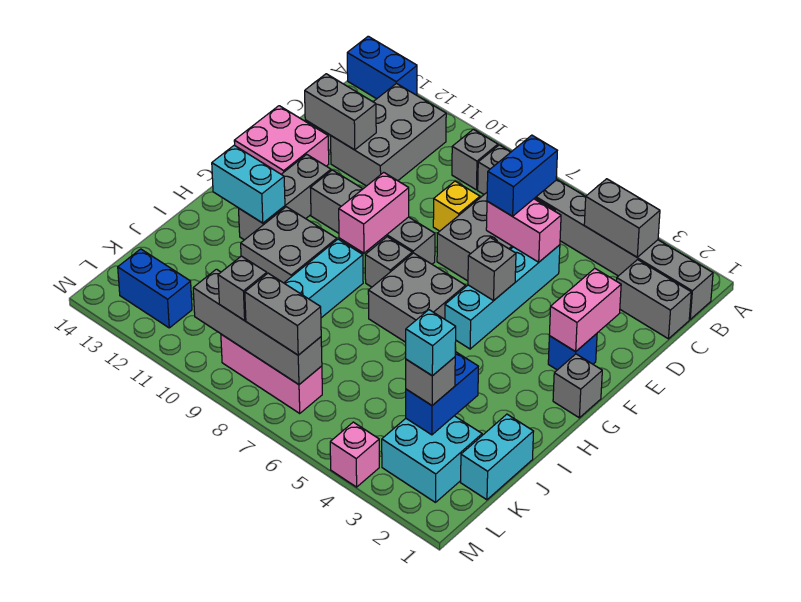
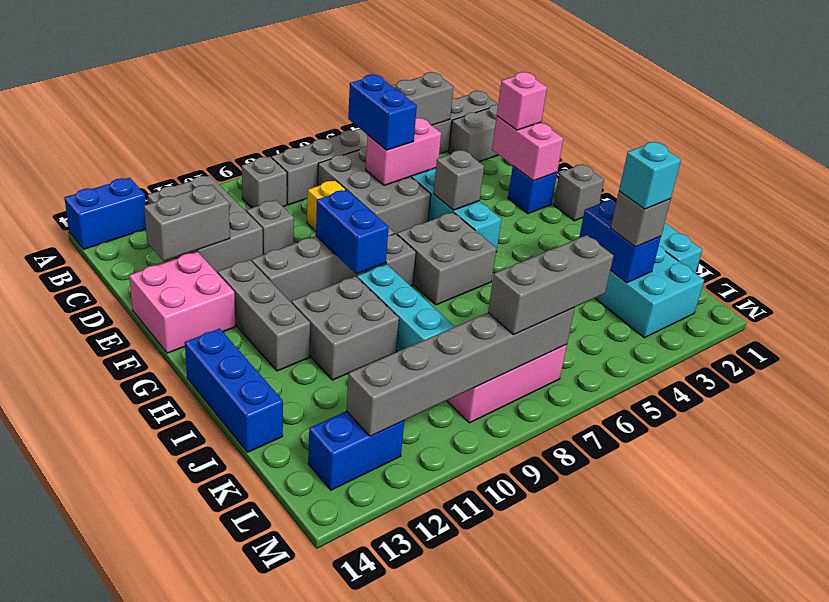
pink 1x2 brick [339,172,409,253] -> blue 1x2 brick [316,190,389,274]
cyan 1x2 brick [212,145,285,223] -> none
none -> blue 1x3 brick [185,329,283,452]
grey 1x4 brick [193,269,322,384] -> grey 1x6 brick [346,308,575,436]
grey 1x2 brick [245,273,321,355] -> grey 1x3 brick [488,235,613,335]
grey 1x1 brick [218,256,267,321] -> grey 1x1 brick moved to [246,200,294,255]
pink 1x1 brick [330,422,379,487] -> pink 1x1 brick moved to [497,72,547,130]

